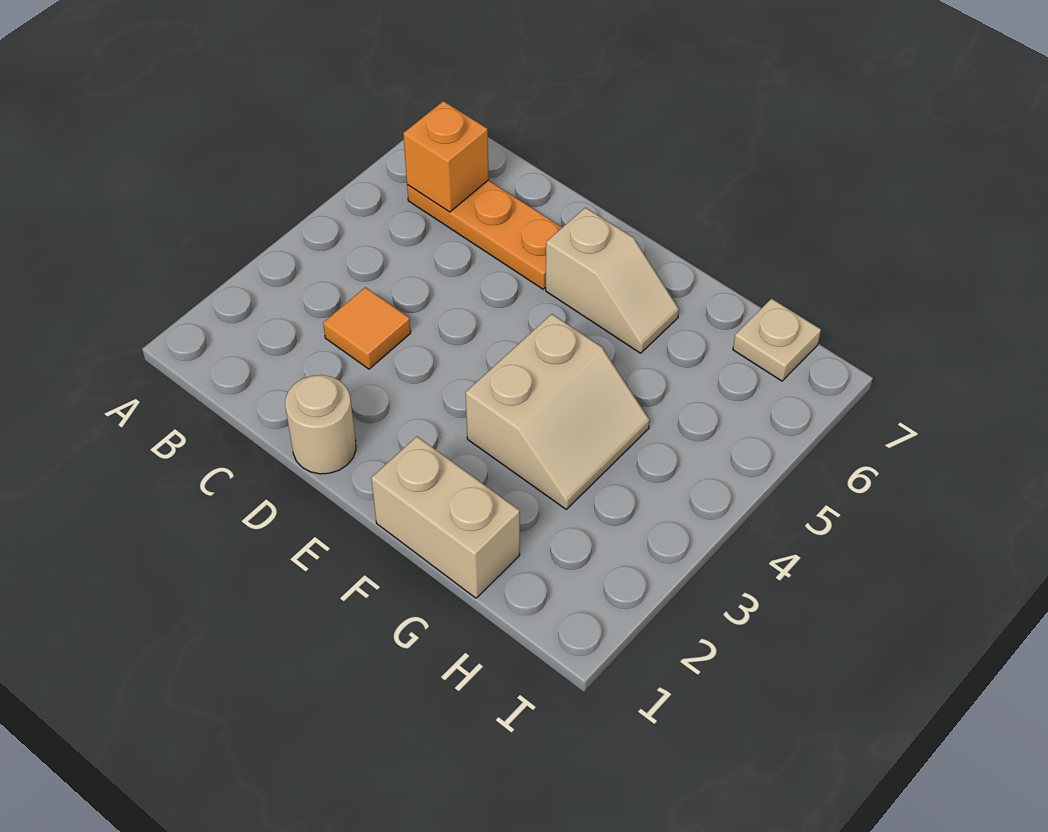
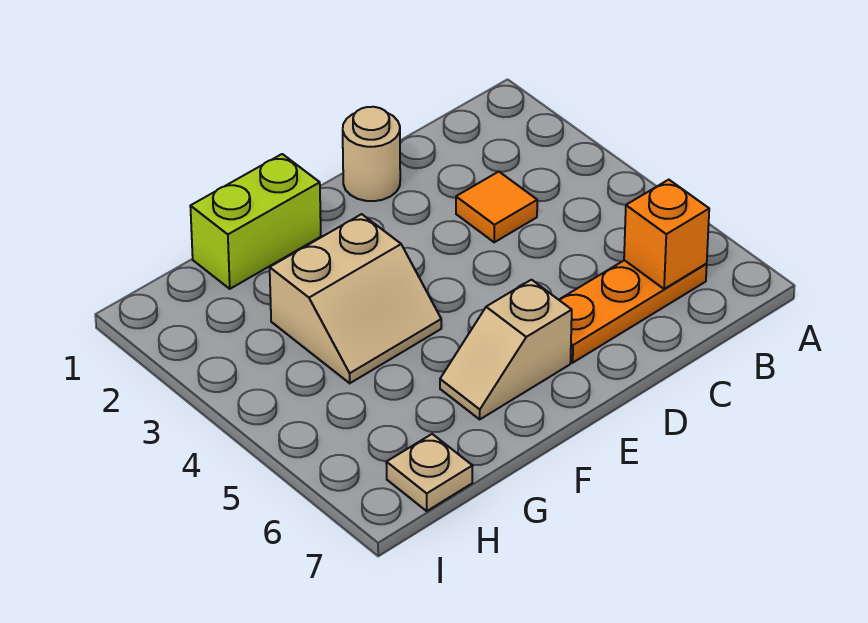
tan 1x2 brick [371,436,520,598] -> lime 1x2 brick [190,154,321,289]
tan 2x2 slope [465,314,650,509] -> tan 2x2 slope turned to [270,214,441,383]

